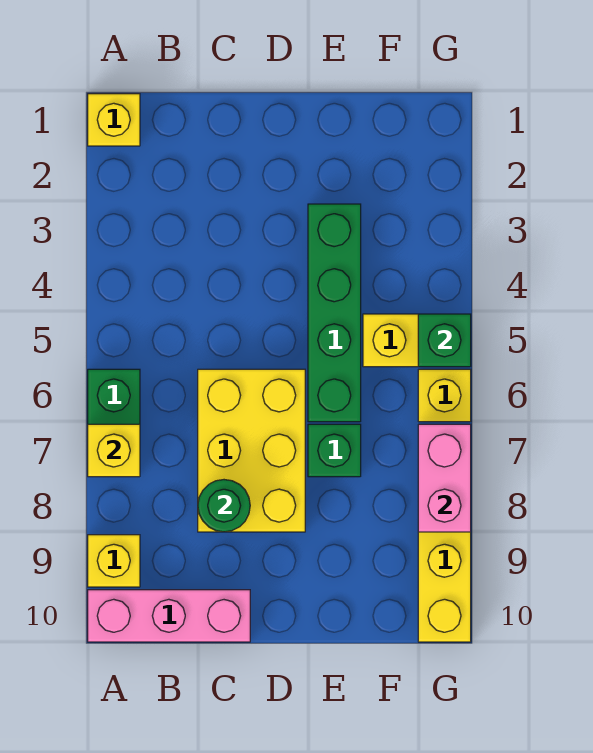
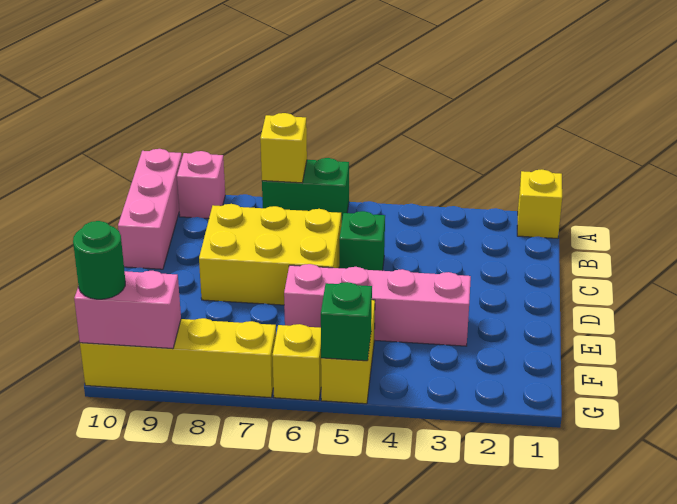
yellow 1x1 brick [88,535,140,587] -> pink 1x1 brick [177,151,225,219]
green 1x1 round brick [198,480,250,532] -> green 1x1 round brick moved to [73,221,125,299]
green 1x4 brick [308,204,361,422] -> pink 1x4 brick [284,264,471,346]
green 1x1 brick [308,424,361,477] -> green 1x1 brick moved to [339,211,385,271]
pink 1x2 brick [418,424,471,532] -> pink 1x2 brick moved to [74,271,181,349]

